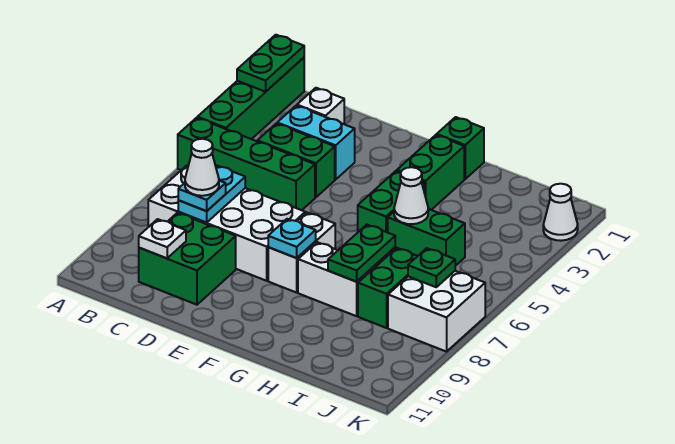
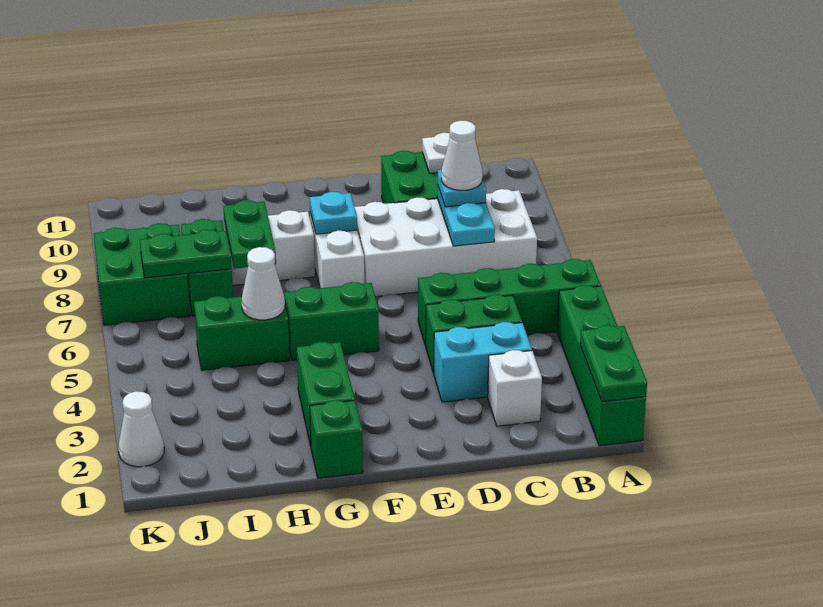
green 1x2 brick [358,171,425,232] -> green 1x2 brick turned to [284,282,379,360]
white 2x2 brick [388,271,485,352] -> green 2x2 brick [94,223,190,325]
green 1x1 plate [408,248,455,287] -> green 1x2 plate [140,229,232,278]

